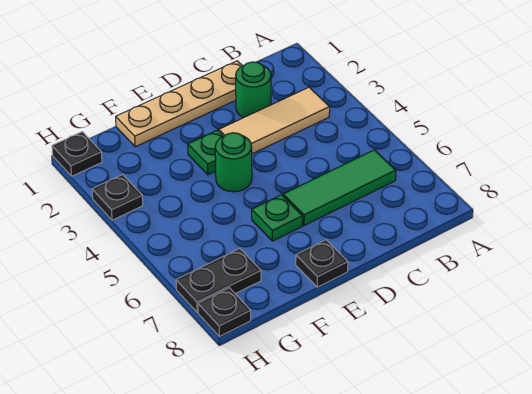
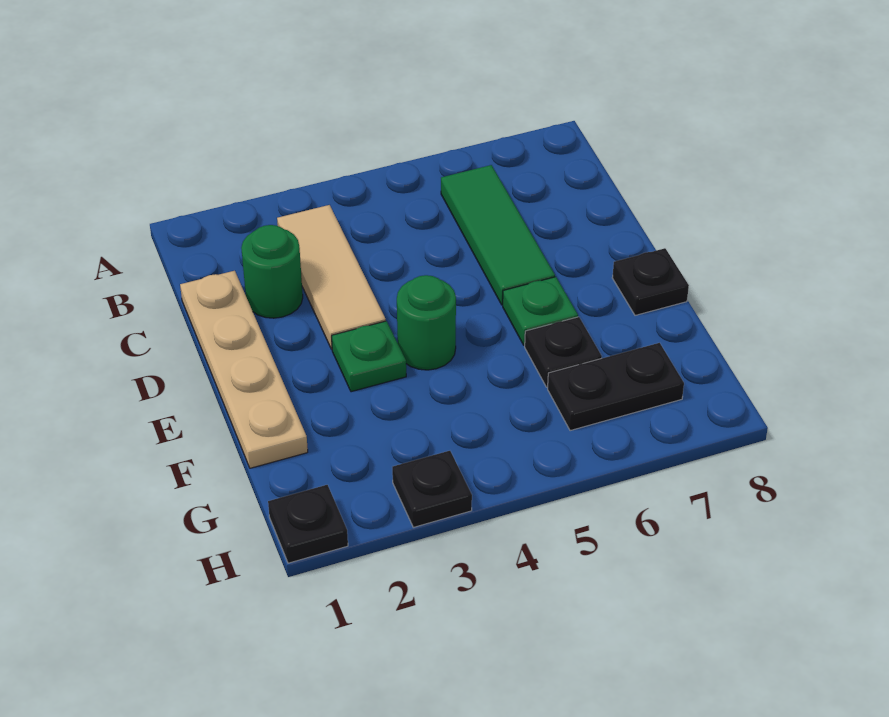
black 1x2 plate [176,248,261,312] -> black 1x2 plate turned to [548,343,684,431]
black 1x1 plate [198,288,251,337] -> black 1x1 plate moved to [525,317,602,387]

